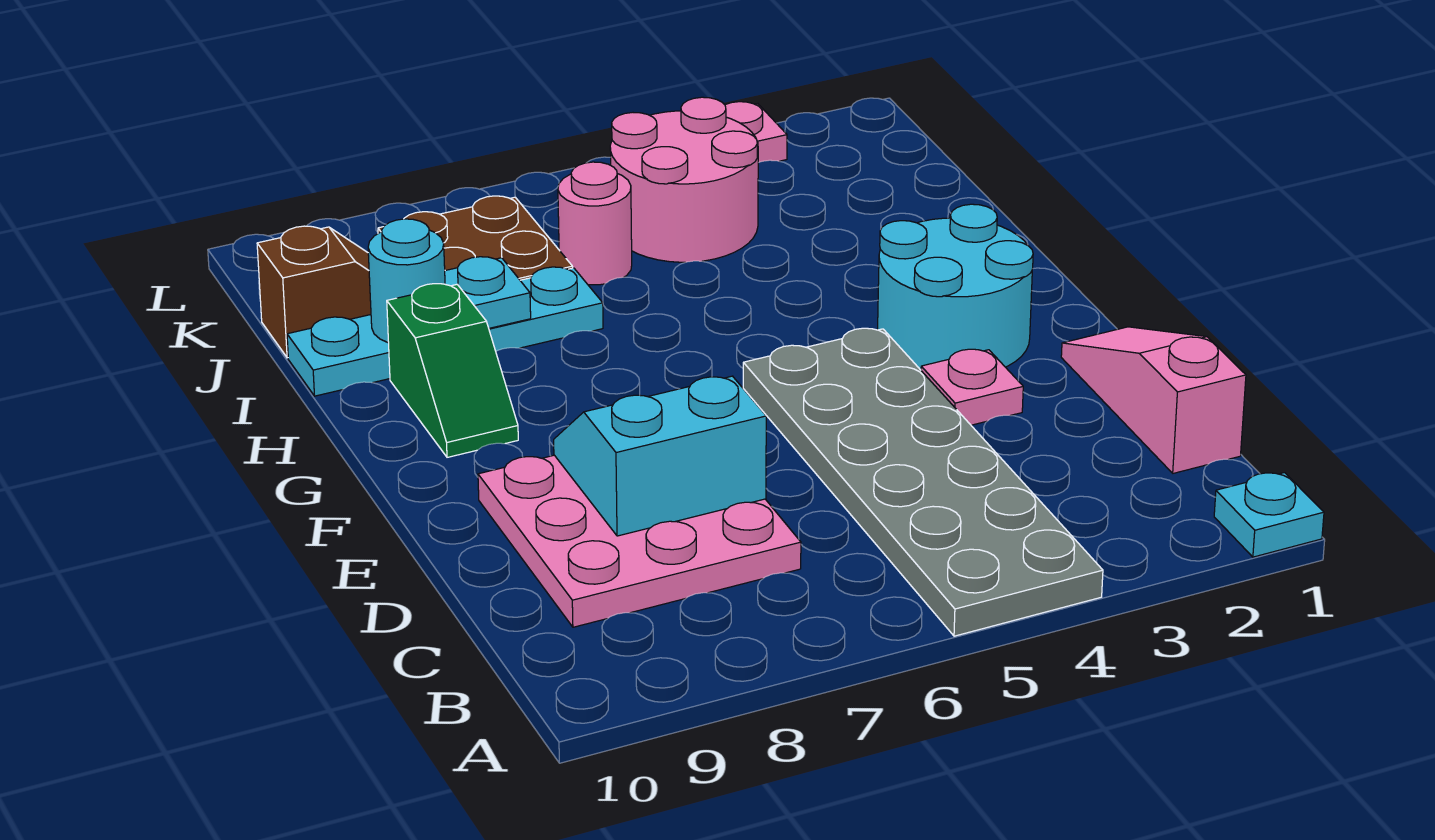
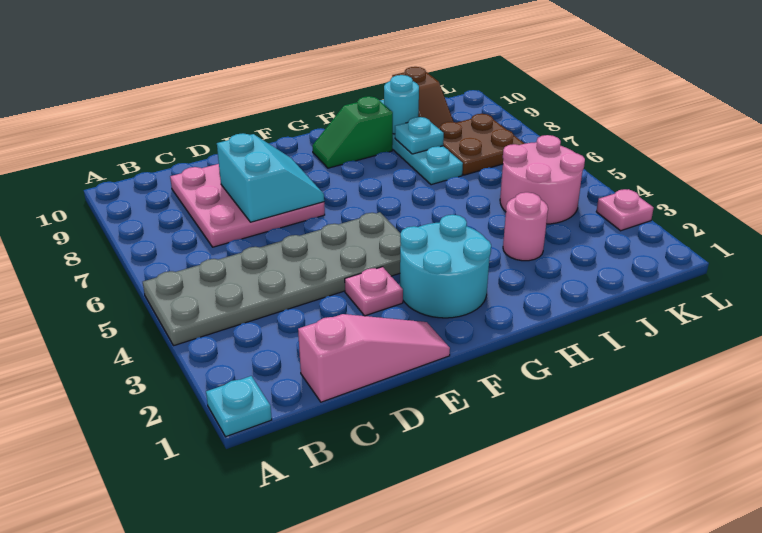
pink 1x1 round brick [558,162,632,285] -> pink 1x1 round brick moved to [503,192,548,261]

